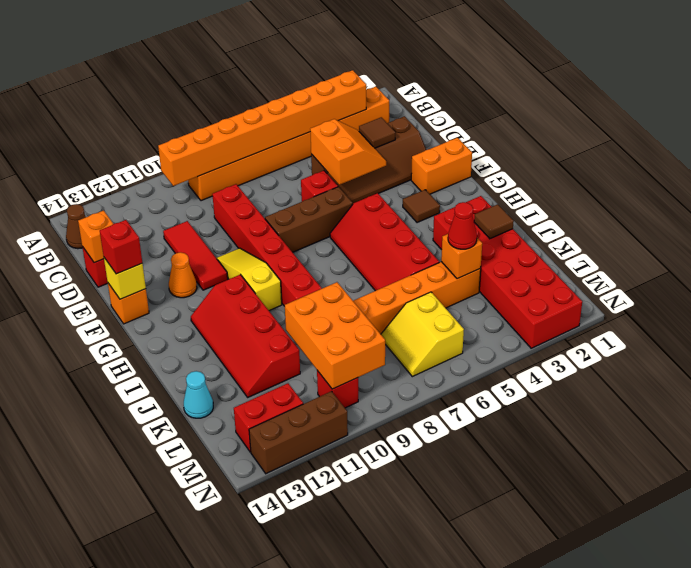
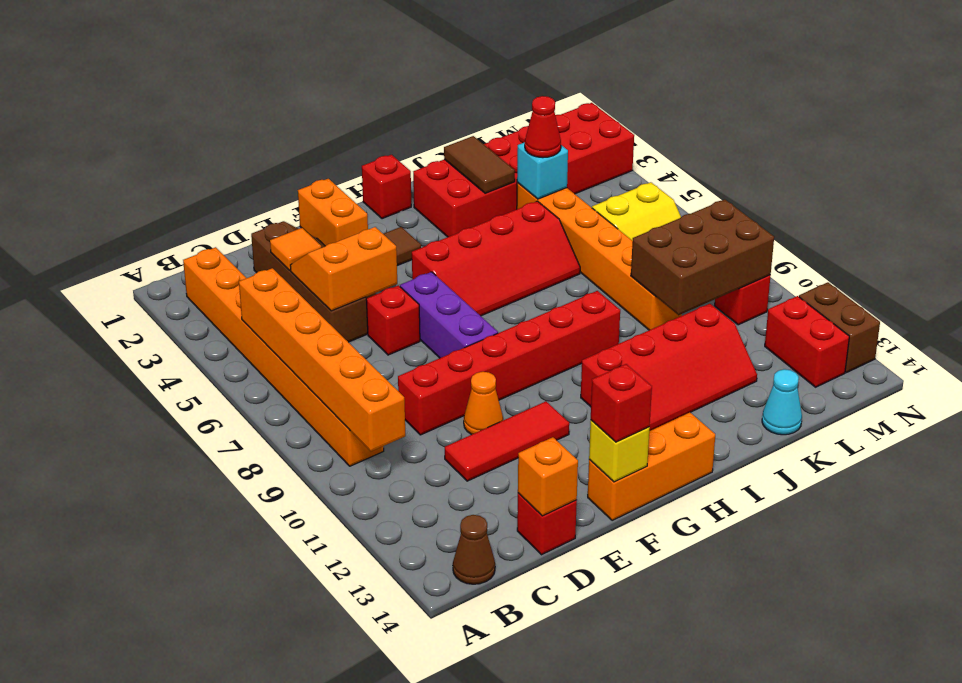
orange 1x8 brick [158,70,366,186] -> orange 1x6 brick [239,268,405,451]
brown 1x1 tile [359,117,395,148] -> orange 1x1 tile [270,228,321,271]
brown 1x3 brick [265,187,353,252] -> purple 1x3 brick [400,272,498,358]
yellow 1x3 slope [217,248,282,311] -> none
orange 1x1 cone [169,252,197,298] -> orange 1x1 cone moved to [464,372,503,435]
orange 1x1 brick [108,283,149,324] -> orange 1x3 brick [588,413,715,521]
none -> red 1x1 brick [362,155,411,219]
brown 1x1 tile [474,204,514,239] -> brown 1x2 tile [444,136,515,194]
orange 1x1 brick [441,234,482,279] -> cyan 1x1 brick [517,142,568,199]
orange 2x3 brick [285,282,385,389] -> brown 2x3 brick [631,199,774,315]
brown 1x3 brick [249,391,348,474] -> brown 1x2 brick [799,282,880,373]

